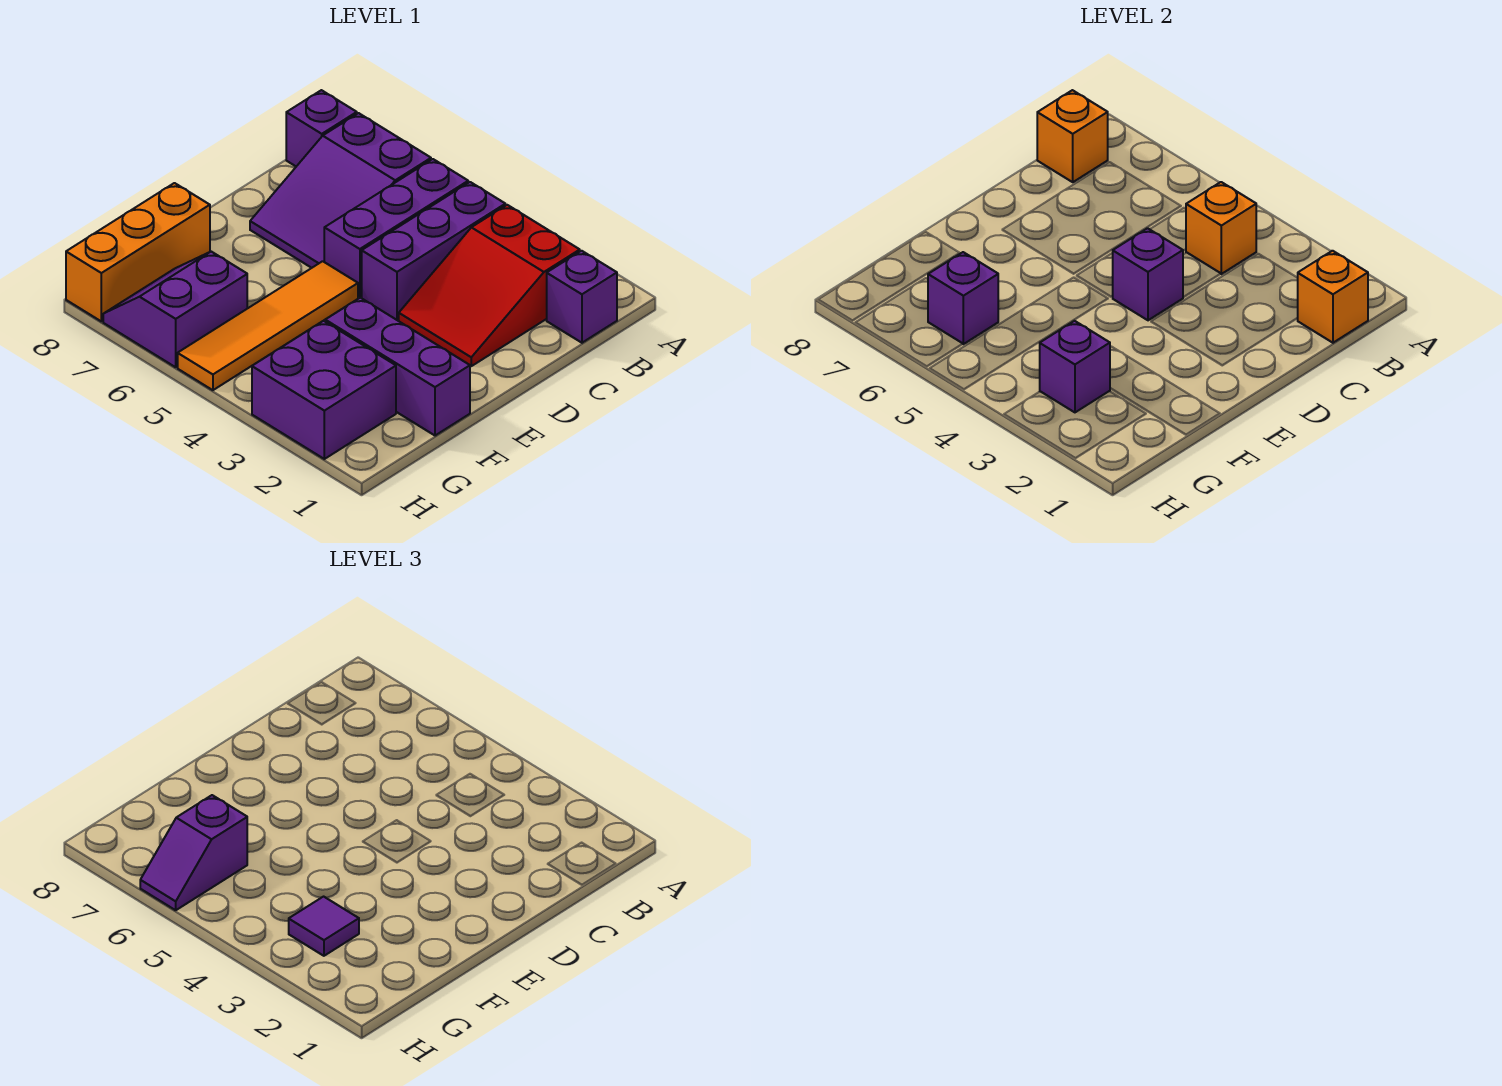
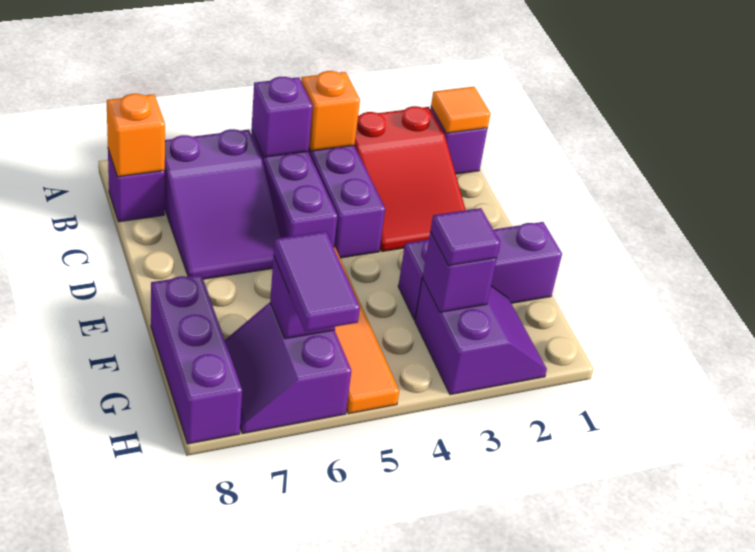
orange 1x1 brick [1298,251,1368,343] -> orange 1x1 tile [431,87,490,133]
purple 1x1 brick [1113,228,1183,320] -> purple 1x1 brick moved to [252,77,313,157]
orange 1x3 brick [66,183,210,321] -> purple 1x3 brick [151,275,242,444]
purple 2x2 brick [252,321,396,459] -> purple 2x2 slope [415,278,547,395]
purple 1x2 slope [140,795,247,910] -> purple 1x2 tile [274,231,360,332]

